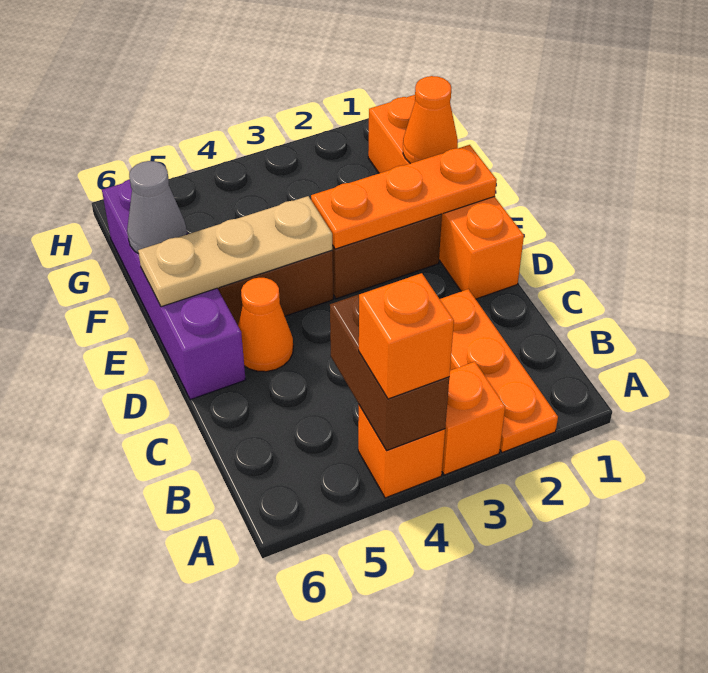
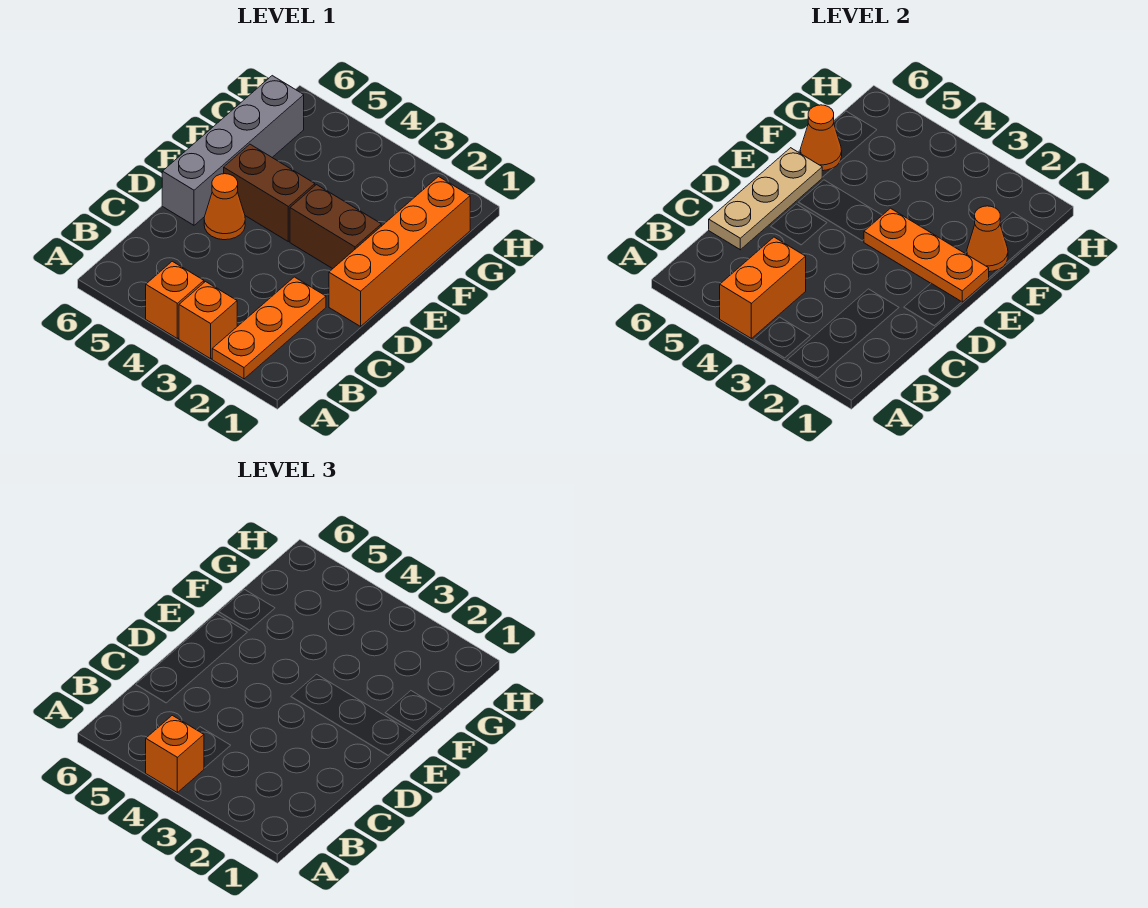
brown 1x2 brick [330,290,449,451] -> orange 1x2 brick [720,237,806,338]
purple 1x4 brick [102,179,246,400] -> grey 1x4 brick [162,76,304,225]
tan 1x3 plate [138,196,332,307] -> tan 1x3 plate turned to [709,148,822,250]
grey 1x1 cone [127,161,187,254] -> orange 1x1 cone [800,105,842,171]

